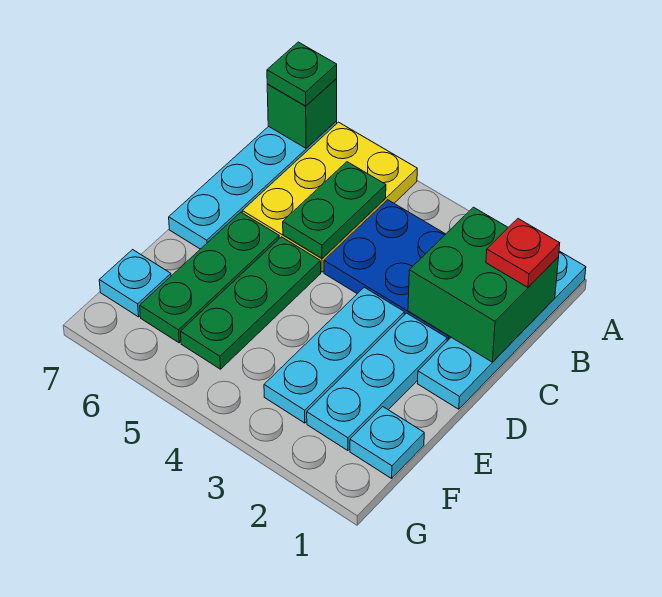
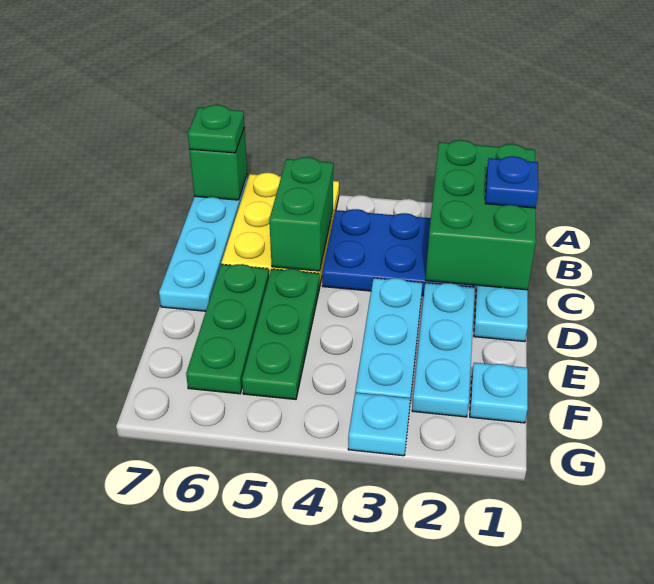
green 2x2 brick [408,207,559,362] -> green 2x3 brick [425,140,536,290]
red 1x1 plate [486,219,560,287] -> blue 1x1 plate [485,156,538,208]
green 1x2 plate [283,162,386,258] -> green 1x2 brick [269,157,333,271]
cyan 1x1 plate [99,250,171,317] -> cyan 1x1 plate moved to [348,393,410,456]

